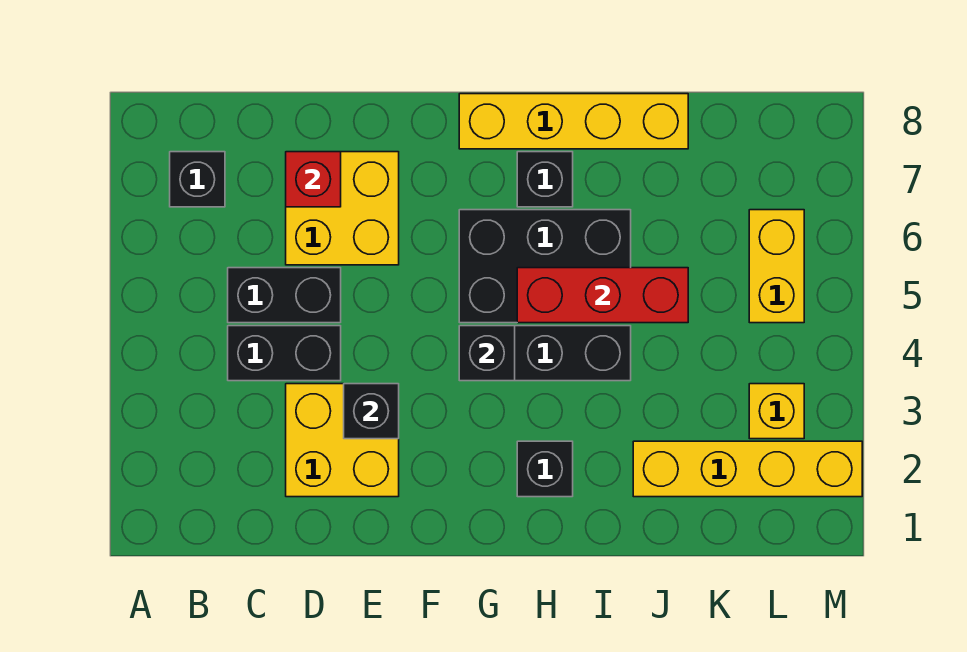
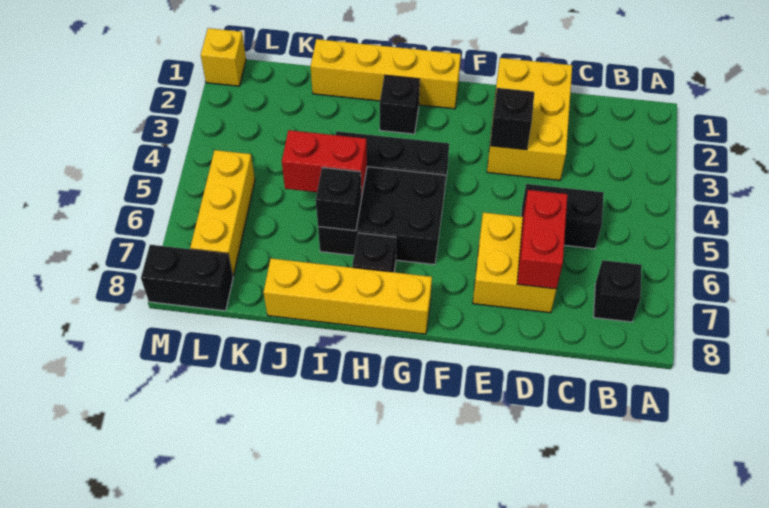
black 1x2 brick [228,326,341,381] -> black 1x2 brick moved to [141,245,233,311]
yellow 2x2 brick [286,384,399,497] -> yellow 2x3 brick [487,58,572,180]
red 1x1 brick [286,152,341,207] -> red 1x2 brick [517,190,567,289]
black 1x1 brick [459,326,515,381] -> black 1x1 brick moved to [316,167,361,231]
red 1x3 brick [517,268,688,323] -> red 1x2 brick [282,130,367,197]
yellow 1x4 brick [633,441,862,497] -> yellow 1x4 brick moved to [311,39,461,109]
yellow 1x1 brick [749,384,804,439] -> yellow 1x1 brick moved to [201,28,246,86]
yellow 1x2 brick [749,210,804,323] -> yellow 1x3 brick [190,150,255,276]

